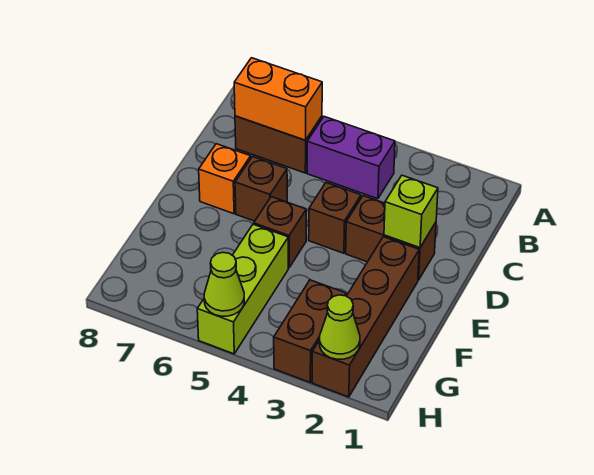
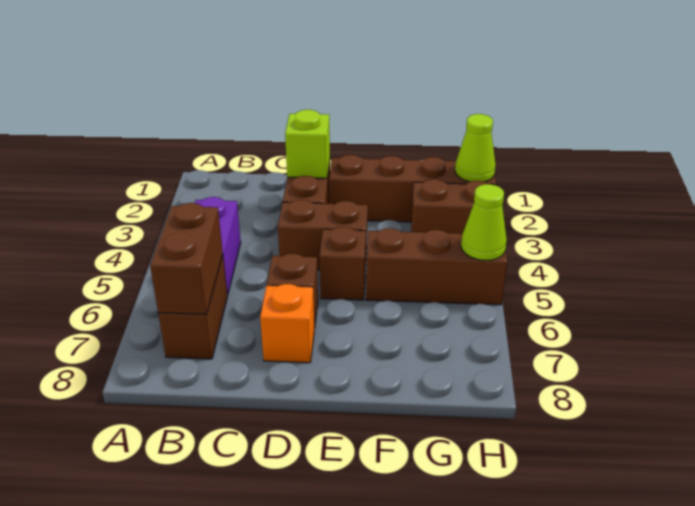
orange 1x2 brick [234,58,322,140] -> brown 1x2 brick [150,203,223,315]
brown 1x1 brick [309,183,361,253] -> brown 1x2 brick [278,200,368,271]
lime 1x3 brick [197,224,288,354] -> brown 1x3 brick [366,228,507,305]

